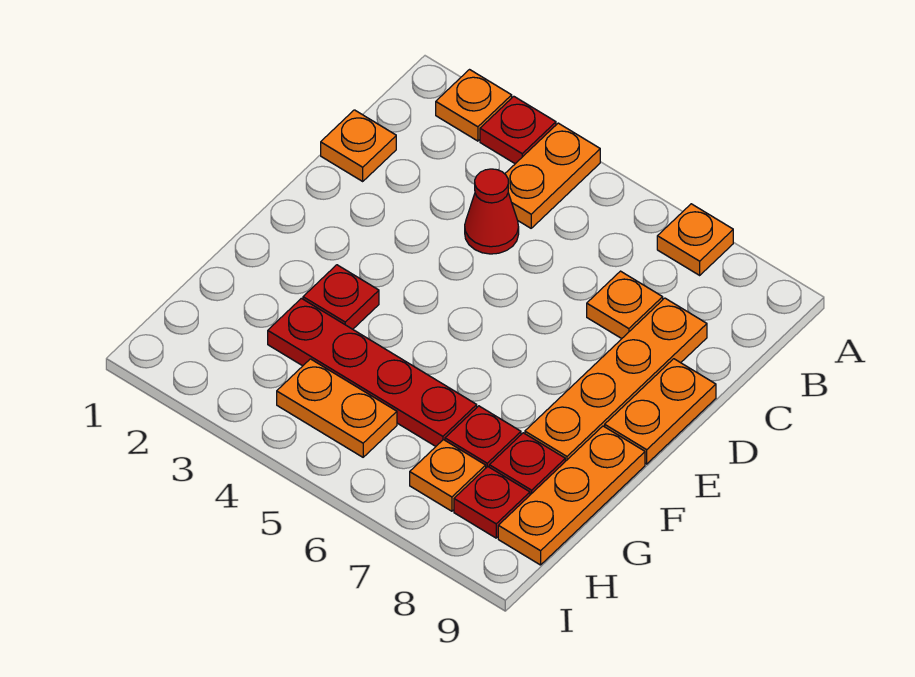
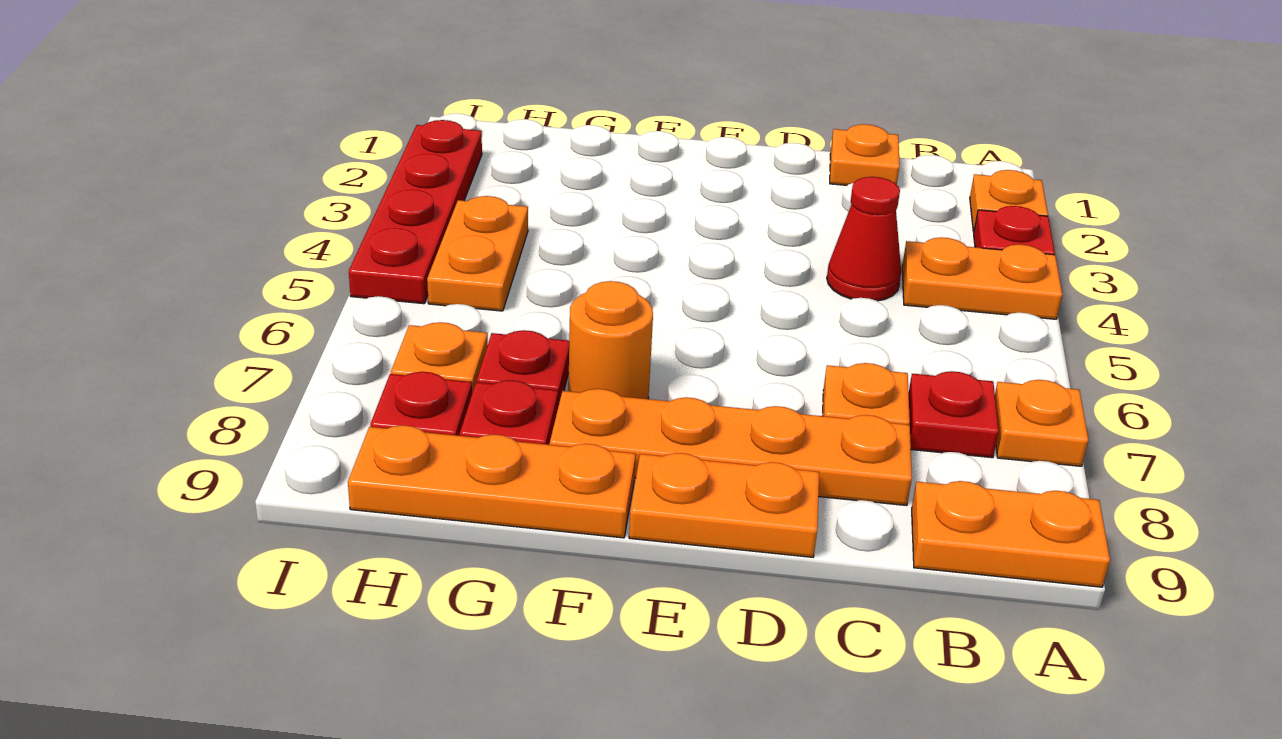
none -> orange 1x2 plate [912,481,1110,587]
red 1x1 plate [303,265,379,329] -> red 1x1 plate moved to [909,371,999,458]
none -> orange 1x1 round brick [568,281,653,399]
red 1x4 plate [268,298,477,446] -> red 1x4 plate moved to [349,120,482,304]

